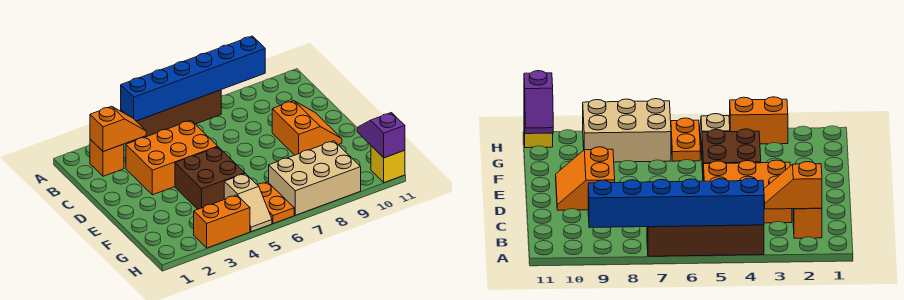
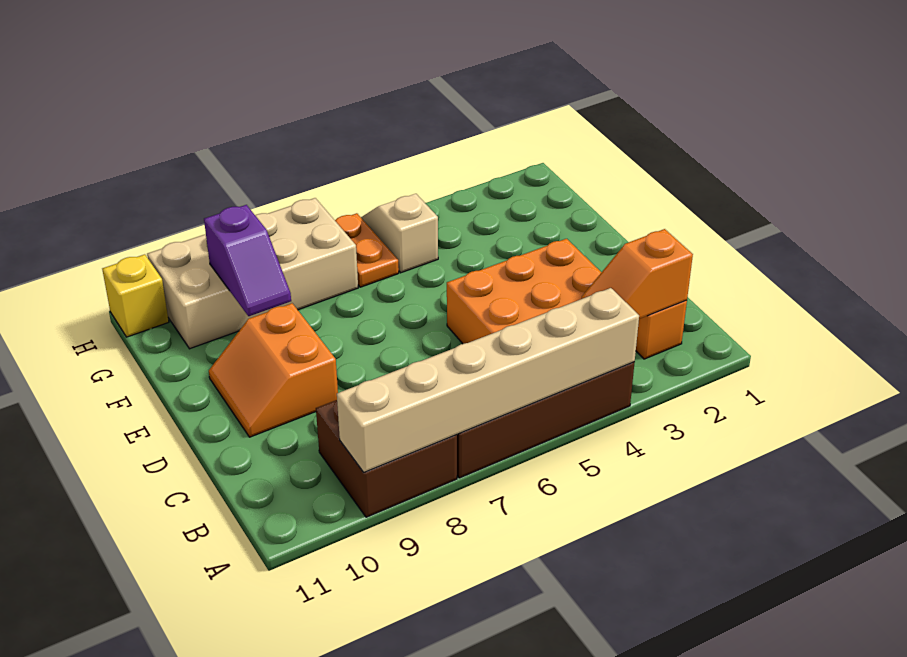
blue 1x6 brick [121,36,265,121] -> tan 1x6 brick [337,288,639,472]
brown 2x2 brick [175,147,245,209] -> brown 2x2 brick moved to [316,400,457,517]
tan 2x3 brick [269,141,361,215] -> tan 2x4 brick [147,198,358,349]
purple 1x2 slope [357,113,405,158] -> purple 1x2 slope moved to [204,205,291,316]
orange 1x2 brick [194,195,250,248] -> none

